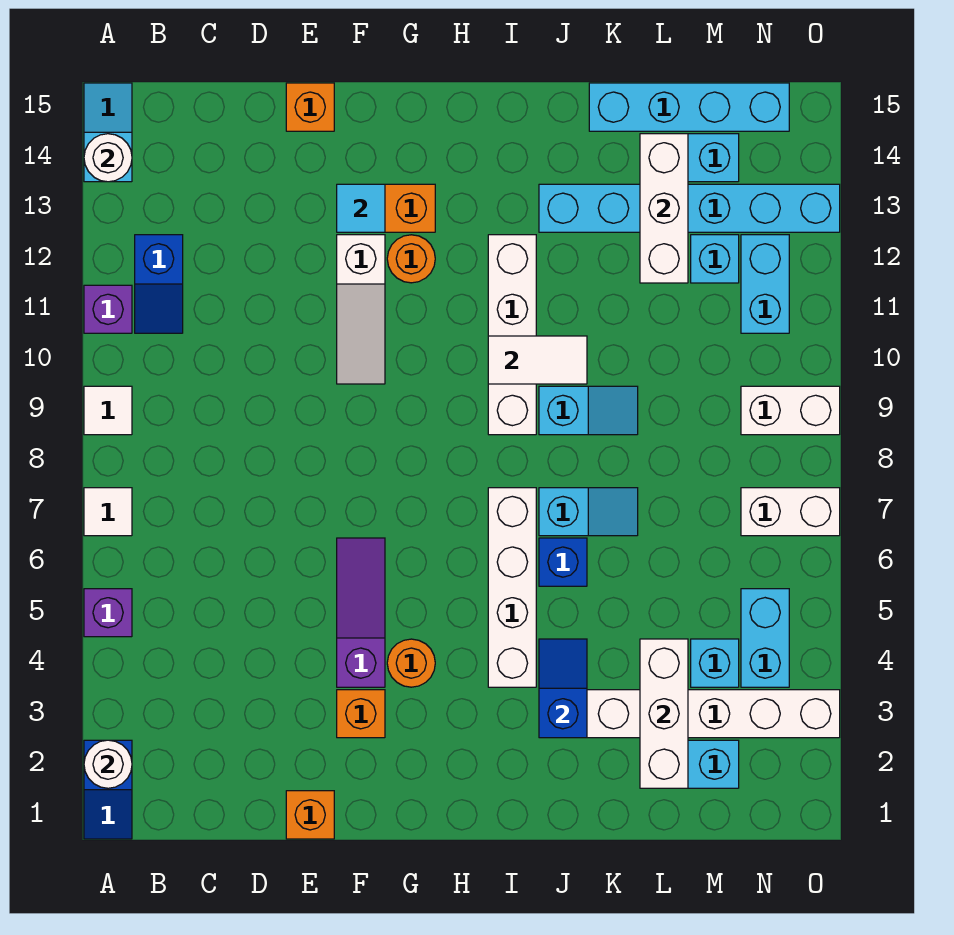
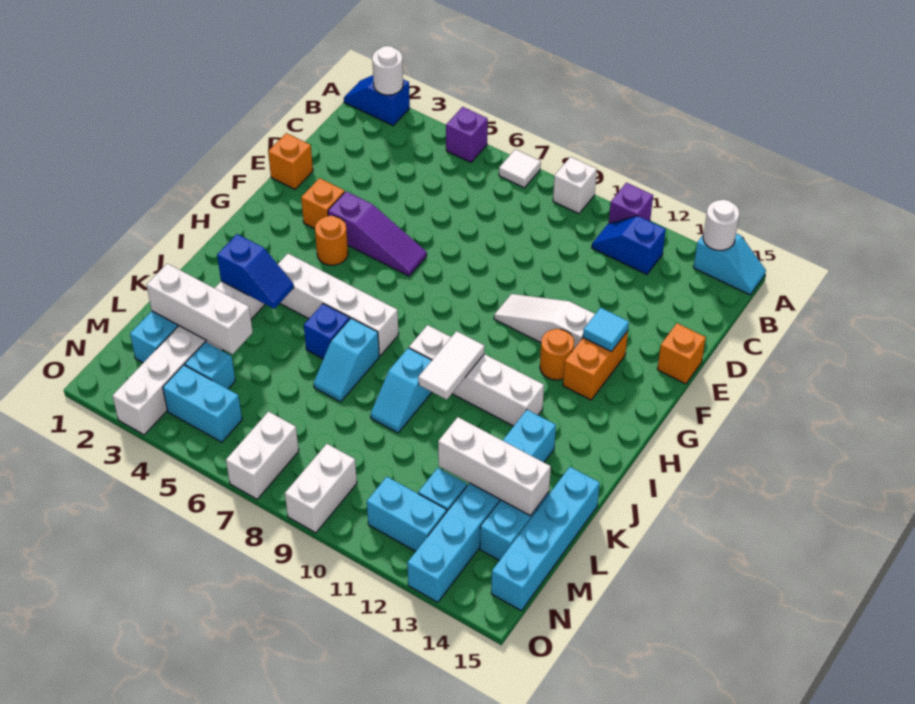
white 1x1 tile [84,386,132,435] -> white 1x1 brick [553,157,597,214]

